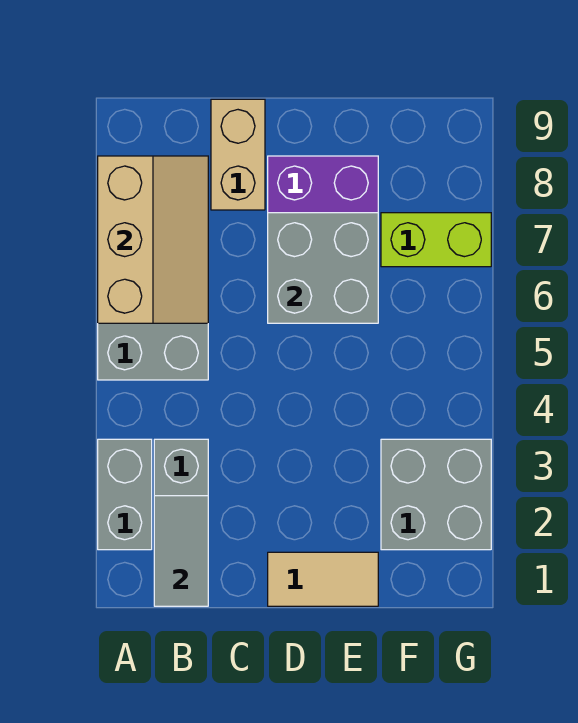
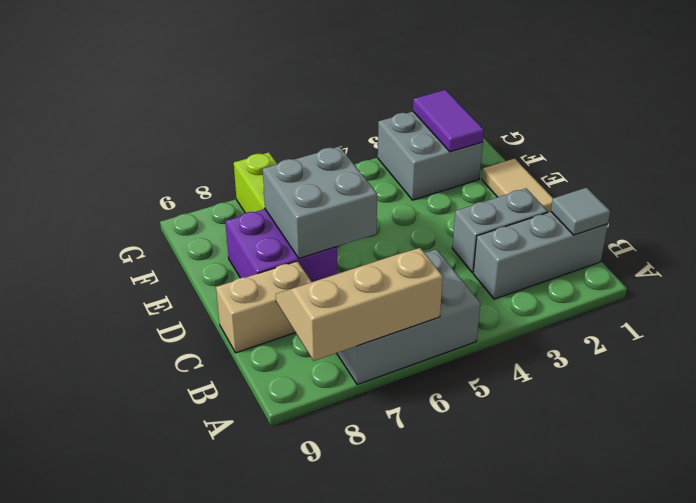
grey 1x2 brick [98,439,152,550] -> grey 1x2 brick moved to [452,188,548,273]
grey 1x2 tile [154,496,208,606] -> grey 1x1 tile [551,188,610,235]
none -> purple 1x2 tile [413,90,484,152]

